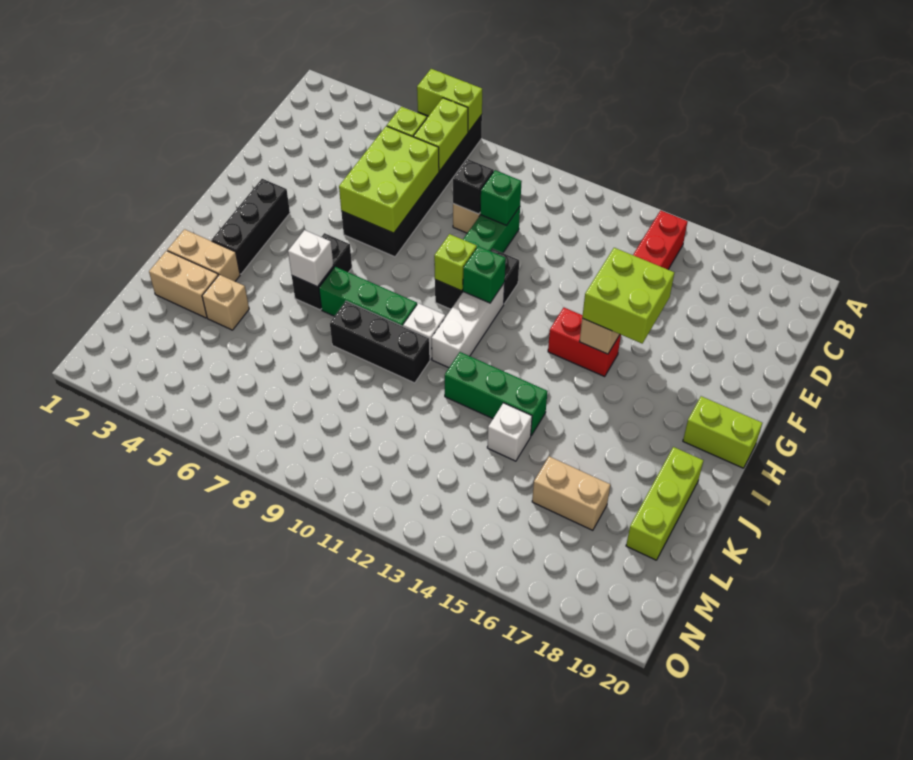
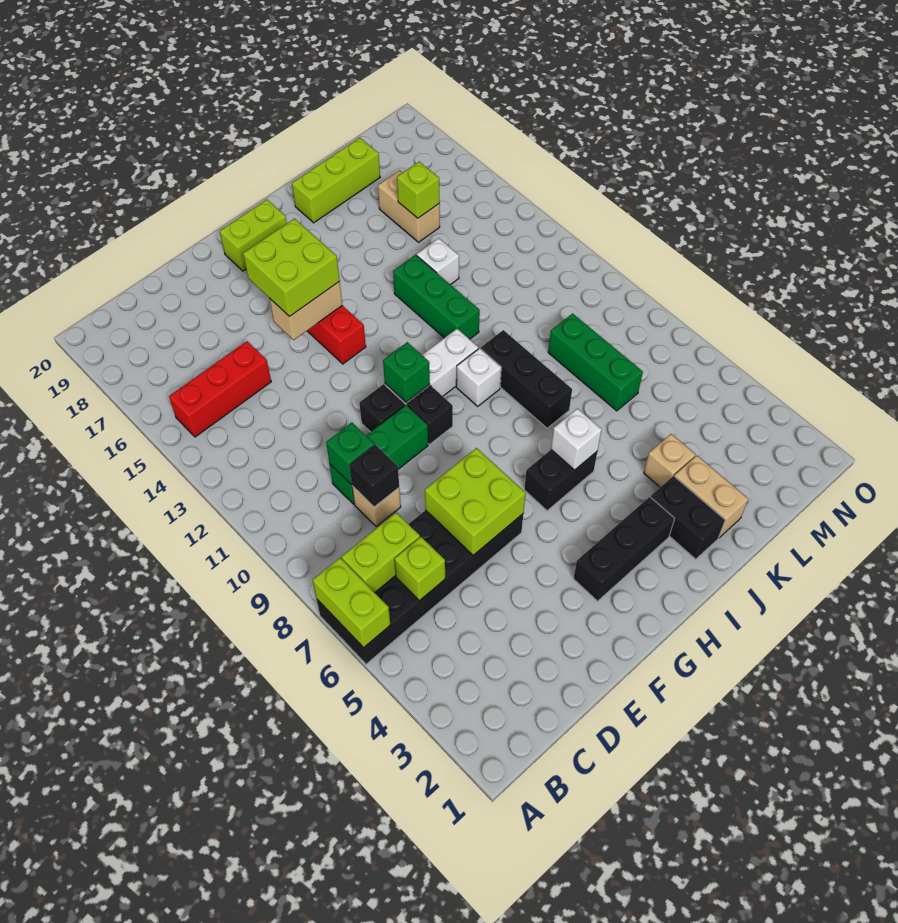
lime 2x3 brick [339,126,439,233] -> lime 2x2 brick [425,448,526,555]
lime 1x1 brick [434,234,477,291] -> lime 1x1 brick moved to [397,162,440,218]
lime 1x2 brick [683,396,762,468] -> lime 1x2 brick turned to [220,200,287,271]
green 1x3 brick [319,267,417,326] -> green 1x3 brick moved to [548,314,643,411]
tan 1x2 brick [167,229,240,281] -> black 1x2 brick [651,476,725,559]

